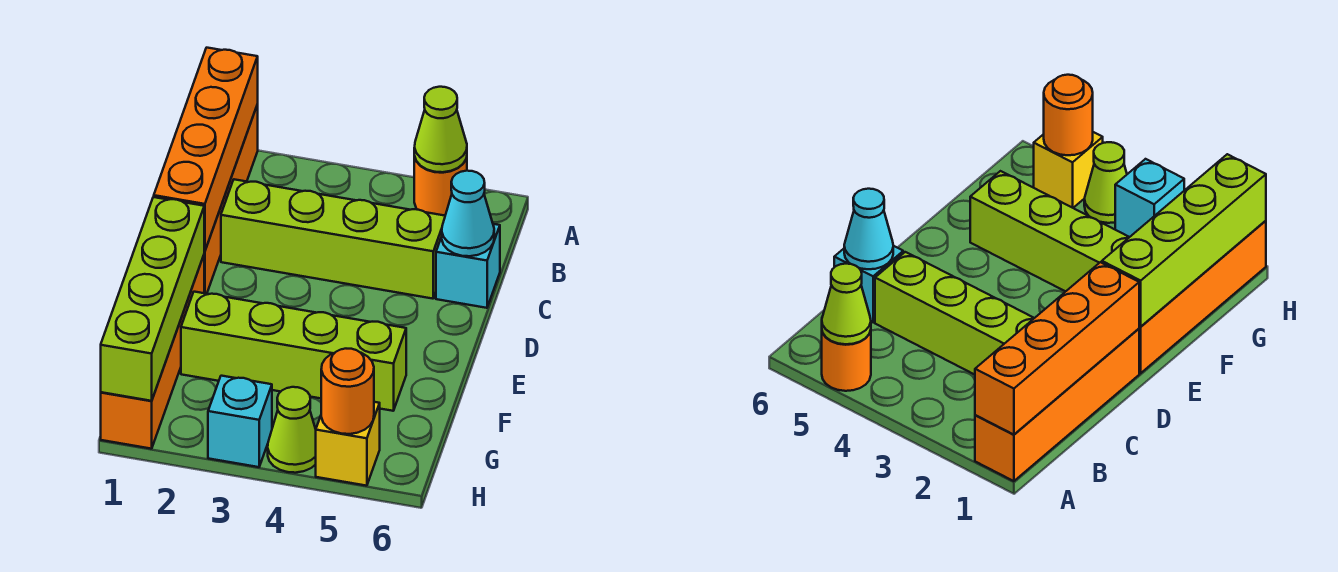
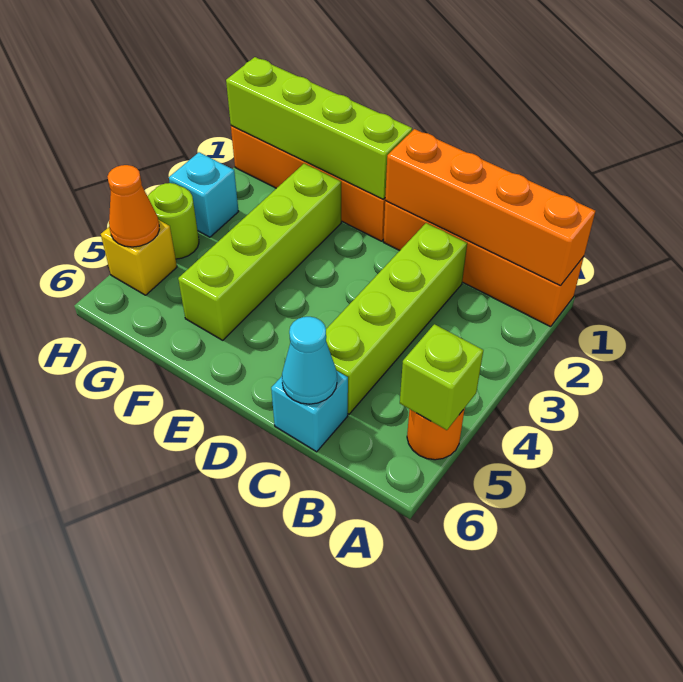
lime 1x1 cone [414,87,467,172] -> lime 1x1 brick [400,324,483,430]
lime 1x1 cone [268,387,316,473] -> lime 1x1 round brick [148,183,199,259]
orange 1x1 round brick [321,349,374,434] -> orange 1x1 cone [107,165,159,247]

